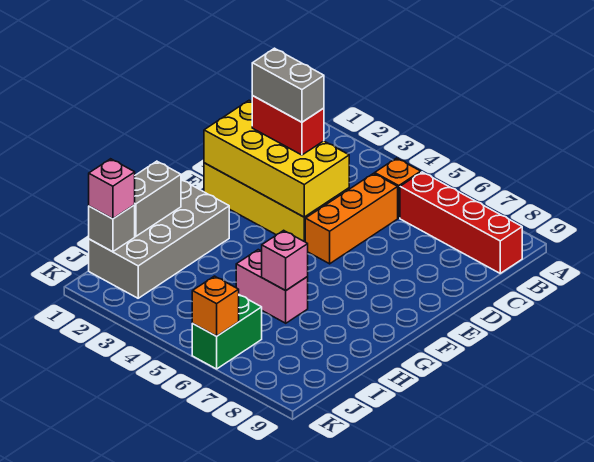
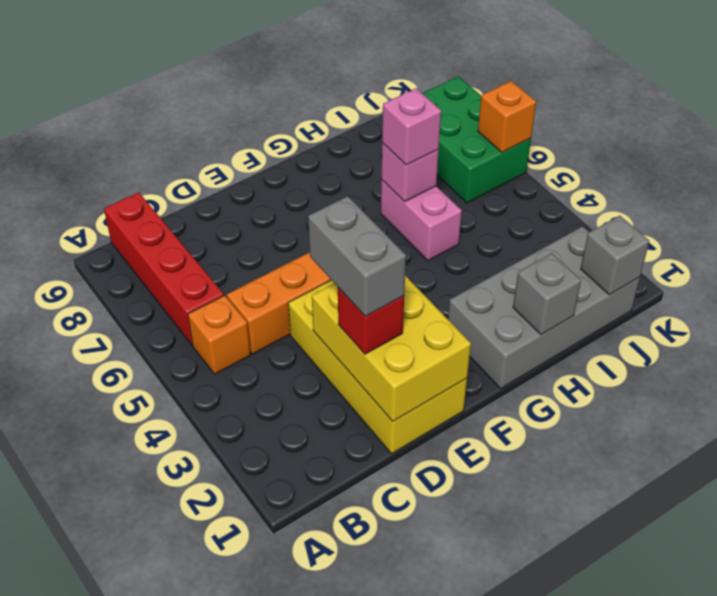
yellow 2x4 brick [204,100,349,217] -> yellow 2x3 brick [312,276,471,421]
red 1x2 brick [252,96,324,155] -> red 1x1 brick [338,288,404,354]
grey 1x2 brick [135,161,181,236] -> grey 1x1 brick [513,253,581,335]
pink 1x1 brick [89,159,135,219] -> pink 1x1 brick moved to [382,88,441,165]
green 1x2 brick [192,295,262,369] -> green 2x3 brick [422,77,531,203]

